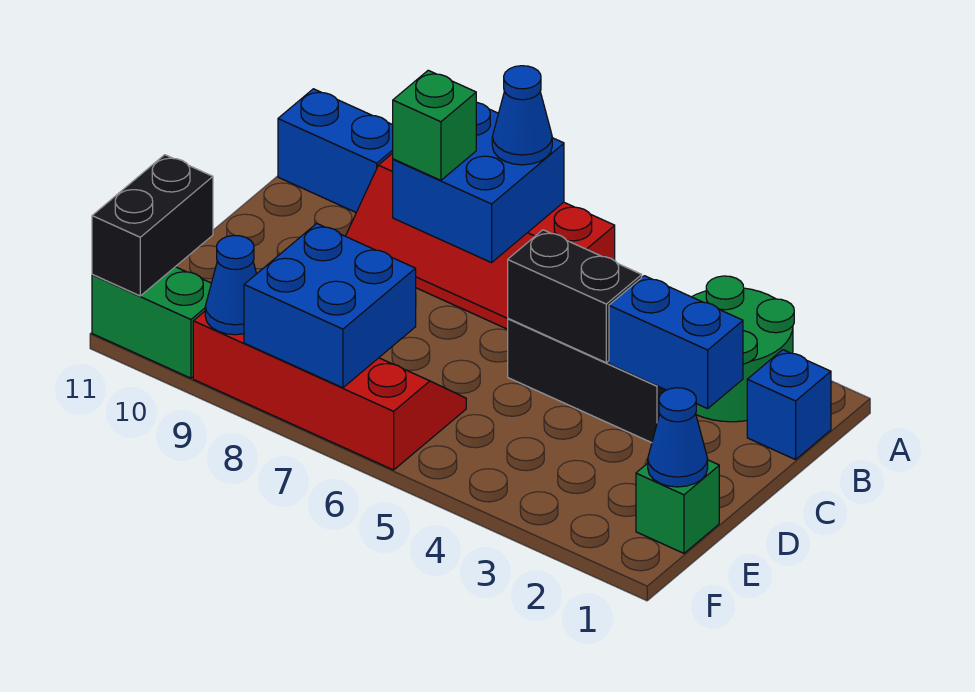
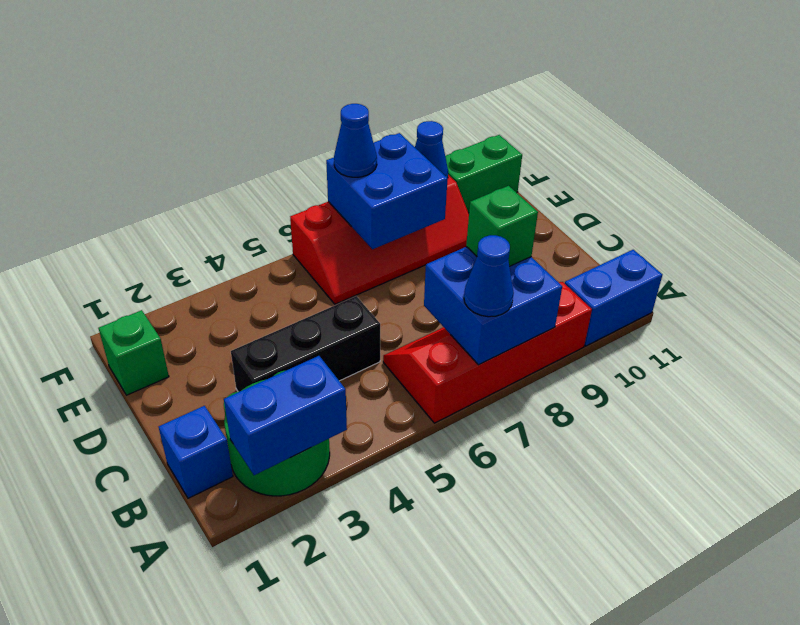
blue 1x2 brick [609,276,743,409] -> blue 1x2 brick moved to [224,356,347,475]
black 1x2 brick [508,230,642,363] -> none
blue 1x1 cone [648,388,708,487] -> blue 1x1 cone moved to [334,104,377,177]
black 1x2 brick [92,155,213,296] -> none

